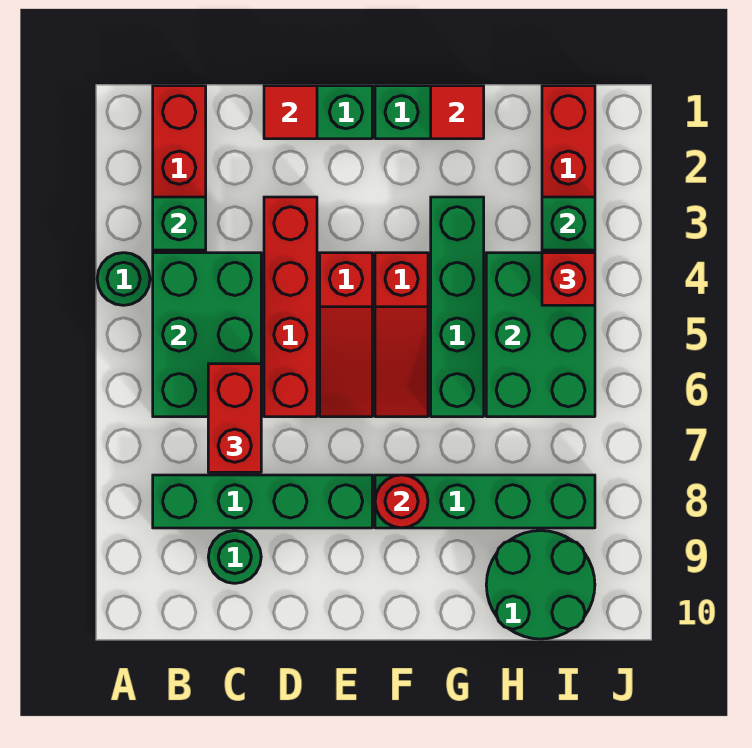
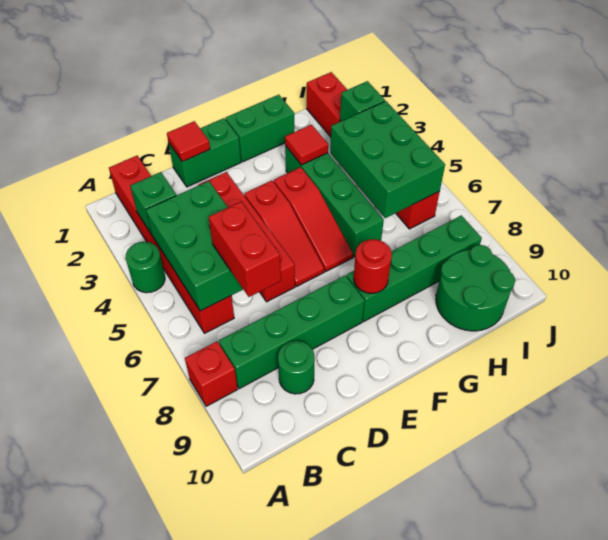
red 1x1 tile [431,86,484,139] -> red 1x1 tile moved to [285,125,328,165]
red 1x1 brick [542,253,595,305] -> red 1x1 brick moved to [185,342,238,406]

